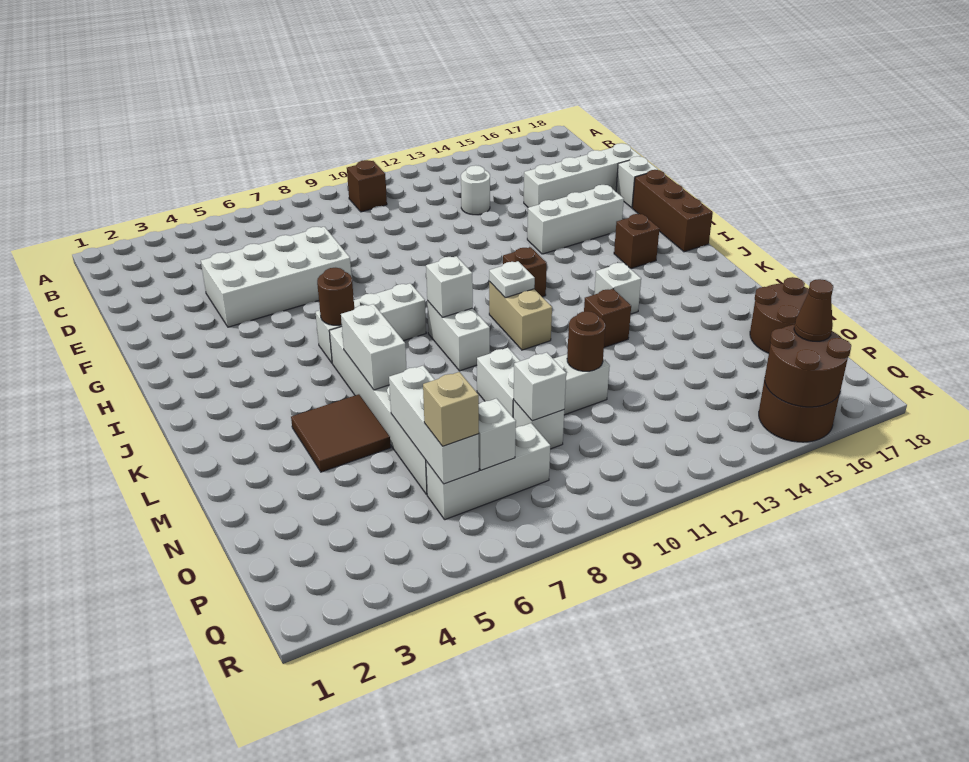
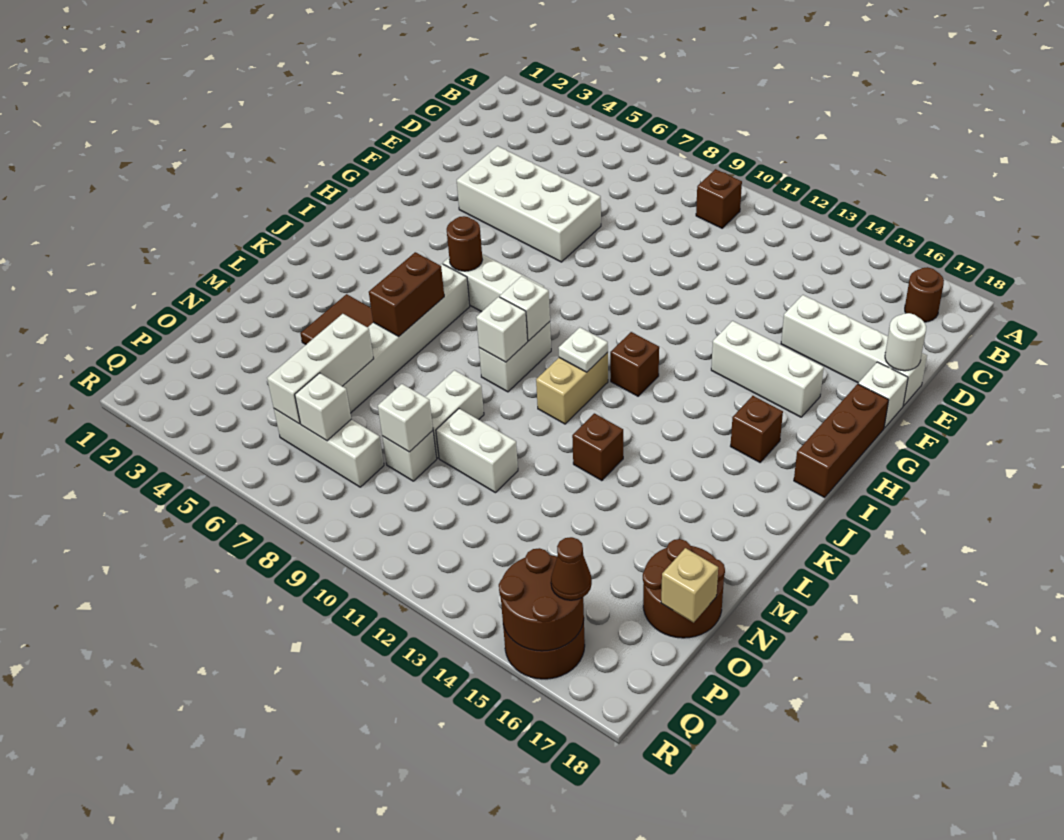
white 1x1 round brick [461,165,490,215] -> white 1x1 round brick moved to [885,313,926,371]
white 1x2 brick [341,304,407,390] -> brown 1x2 brick [369,252,444,336]
white 1x1 brick [594,262,641,314] -> white 1x1 brick moved to [476,297,528,362]
brown 1x1 round brick [567,311,605,371] -> brown 1x1 round brick moved to [905,267,944,322]
tan 1x1 brick [423,372,479,446] -> tan 1x1 brick moved to [661,548,718,622]

